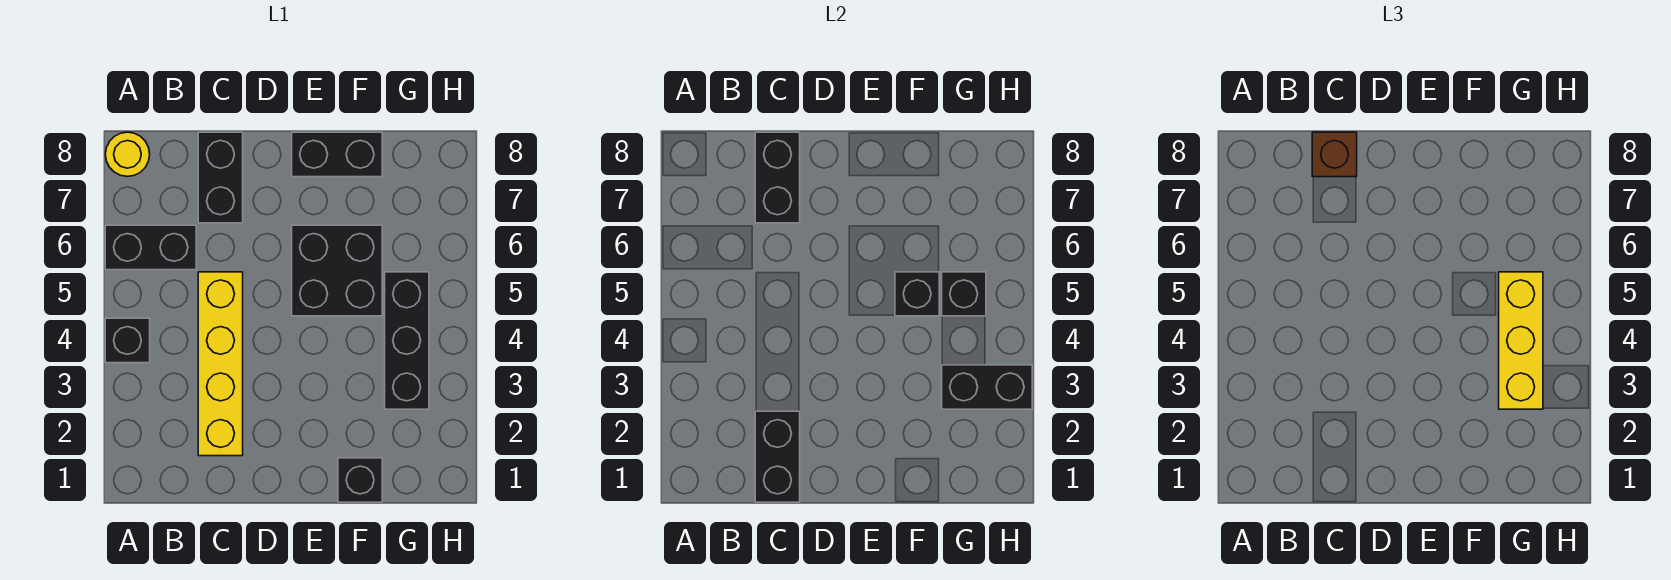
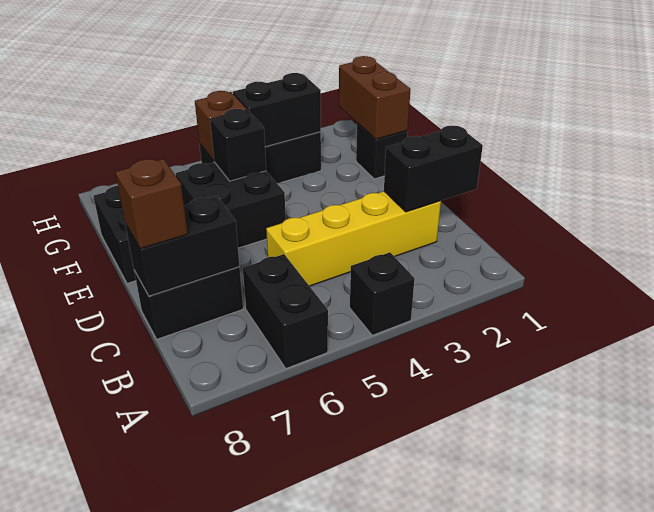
yellow 1x1 round brick [105,132,150,176] -> none
none -> brown 1x2 brick [339,56,411,139]
black 1x2 brick [942,365,1032,409] -> black 1x2 brick turned to [233,73,321,147]
yellow 1x3 brick [1499,272,1543,409] -> none
black 1x1 brick [942,272,986,316] -> brown 1x1 brick [195,91,247,161]

